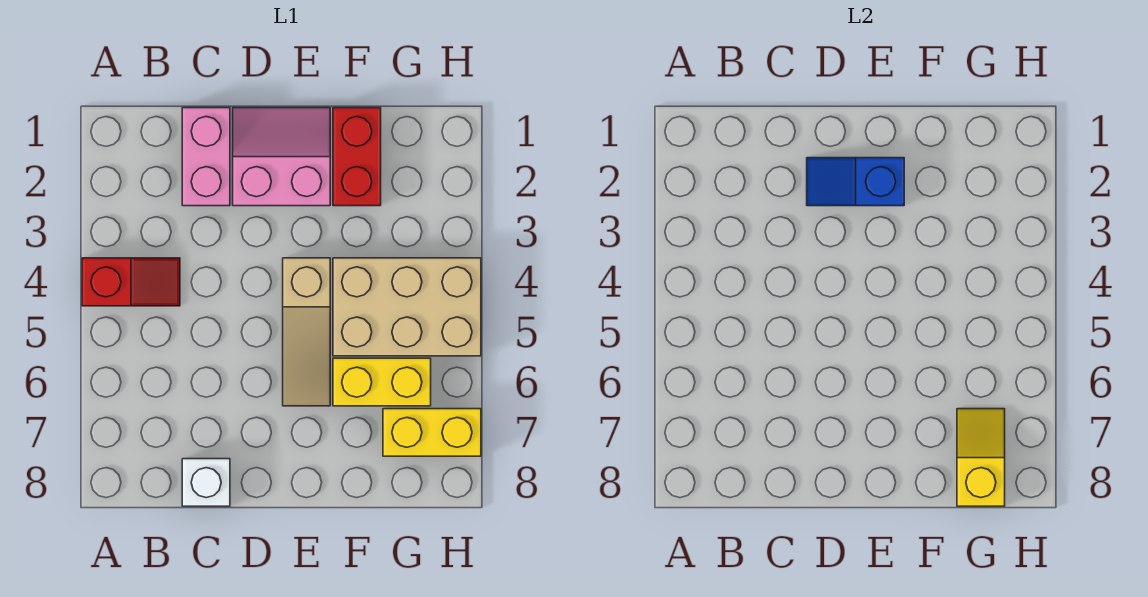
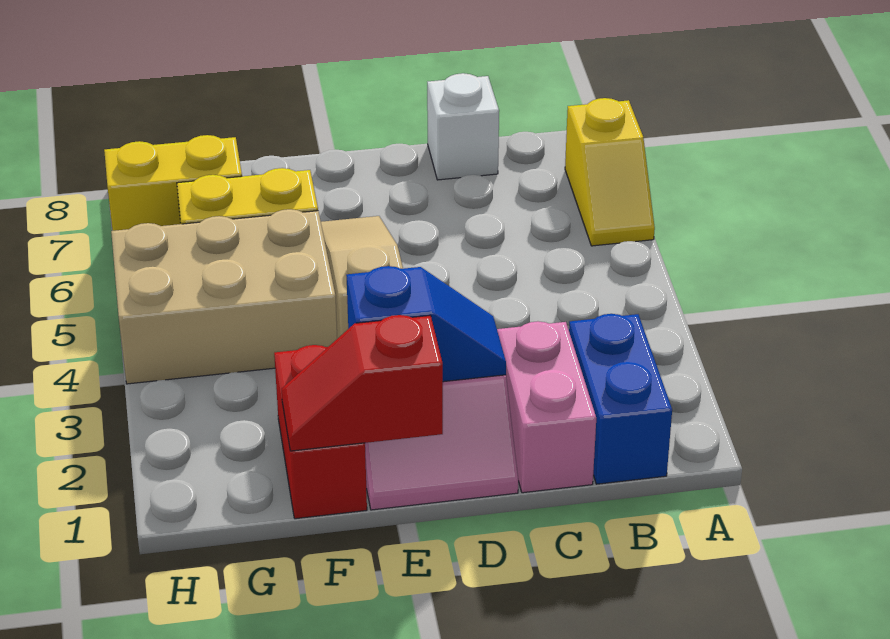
red 1x2 slope [82,258,180,306] -> red 1x2 slope moved to [282,315,443,451]
none -> blue 1x2 brick [569,314,672,484]
yellow 1x2 slope [957,409,1005,506] -> yellow 1x2 slope moved to [565,98,655,246]

